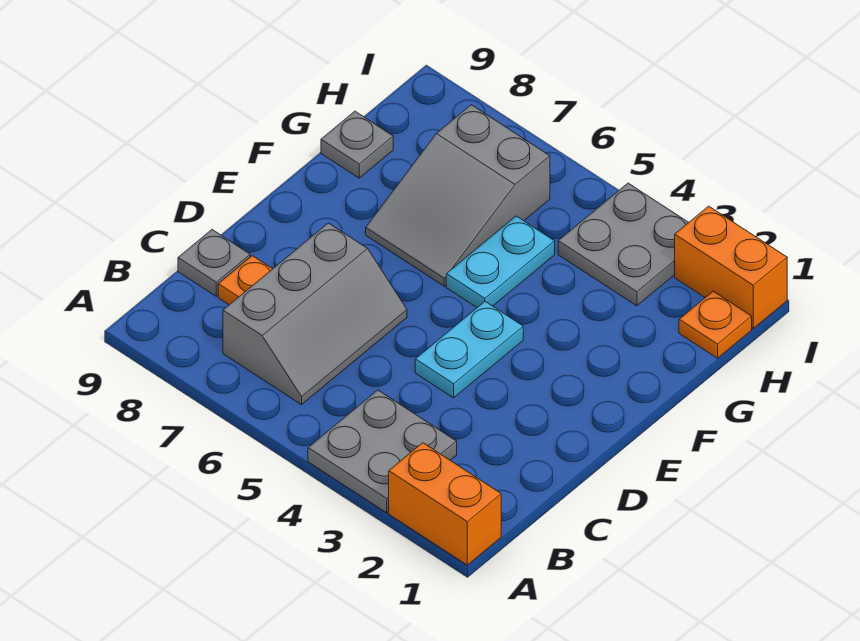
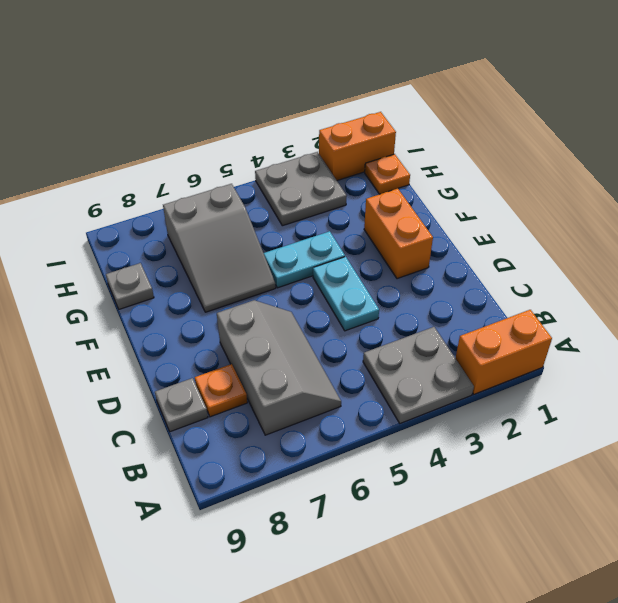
none -> orange 1x2 brick [364,189,433,279]
cyan 1x2 plate [446,216,555,307] -> cyan 1x2 plate turned to [264,231,345,288]

